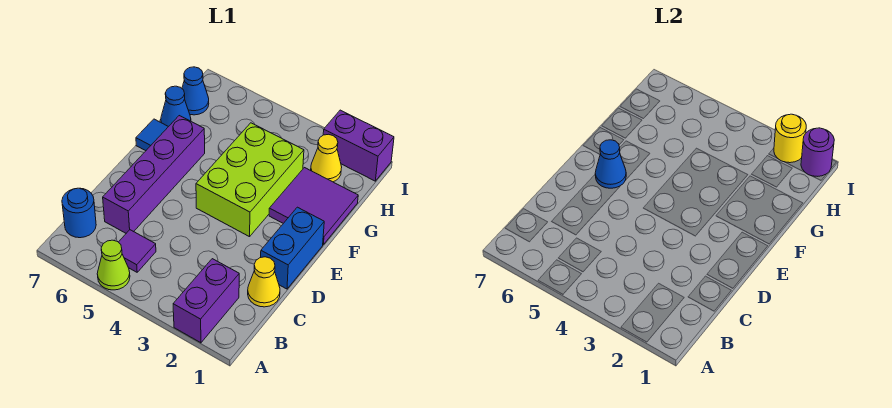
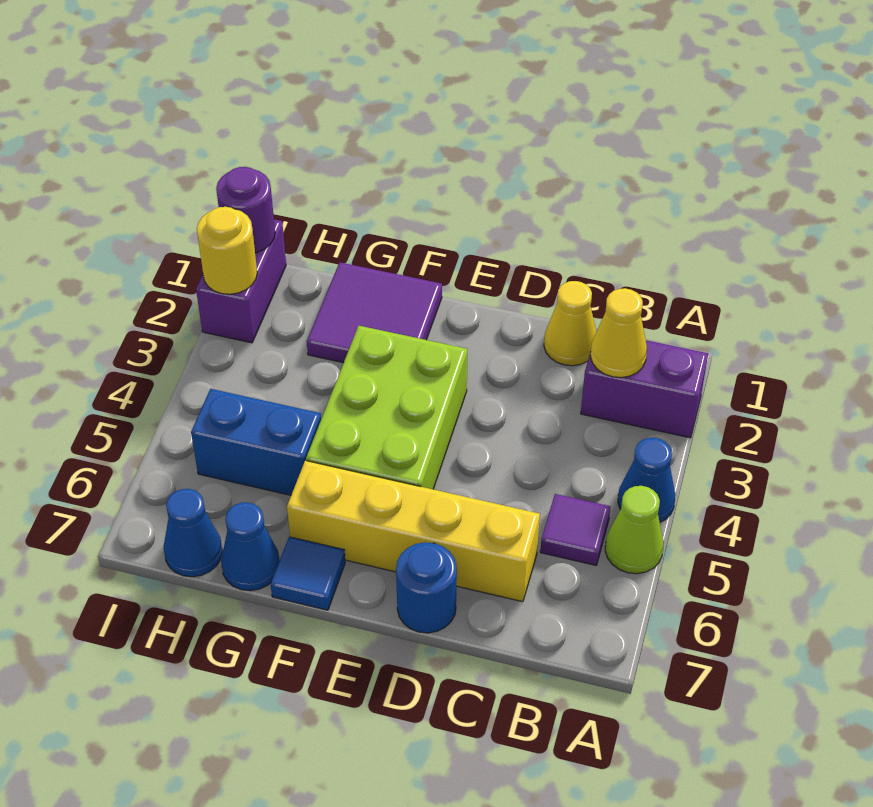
blue 1x1 round brick [62,188,96,238] -> blue 1x1 round brick moved to [396,542,457,633]
purple 1x4 brick [103,116,205,233] -> yellow 1x4 brick [287,461,540,602]
blue 1x2 brick [261,207,324,289] -> blue 1x2 brick moved to [191,389,321,495]
lime 2x3 brick [196,123,304,237] -> lime 2x3 brick turned to [306,326,467,489]
blue 1x1 cone [595,140,626,188] -> blue 1x1 cone moved to [618,438,675,522]
yellow 1x1 cone [311,134,342,182] -> yellow 1x1 cone moved to [590,288,647,378]

